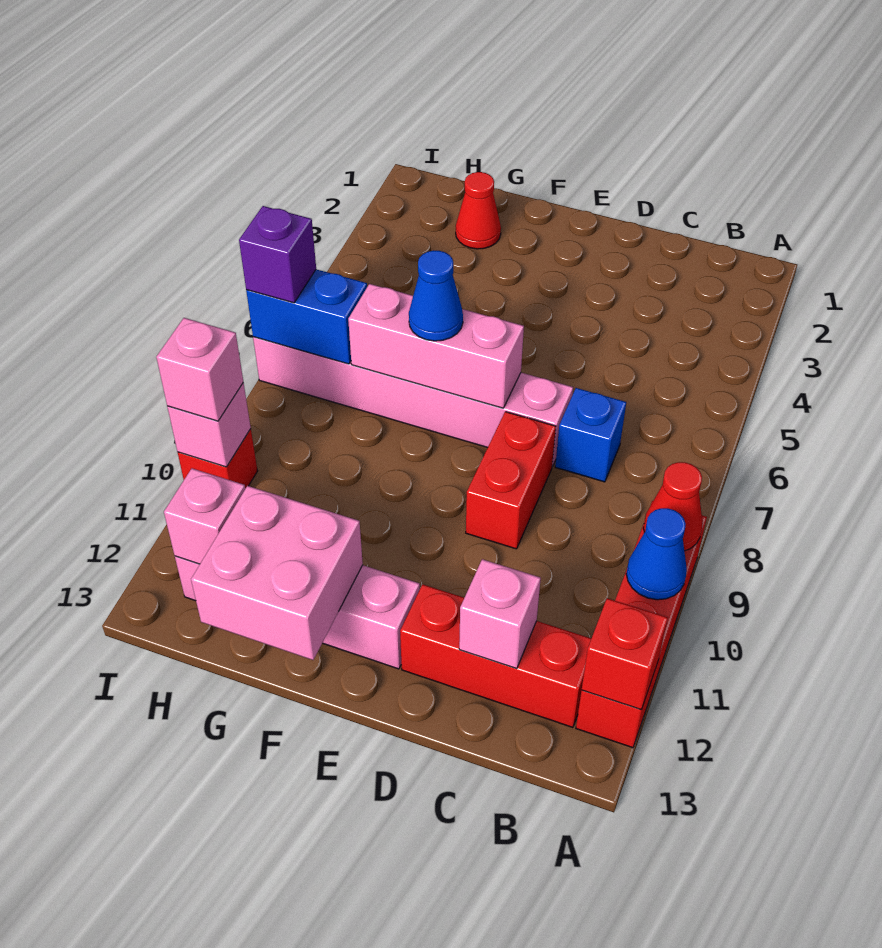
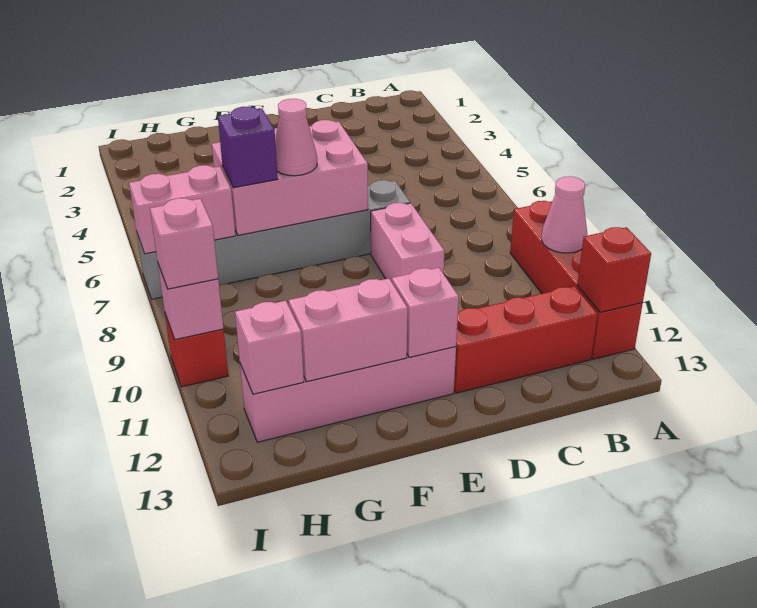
red 1x1 cone [644,462,703,551] -> none
blue 1x1 cone [626,508,687,600] -> pink 1x1 cone [542,176,587,253]
blue 1x1 brick [555,388,626,482] -> none
pink 1x1 brick [459,559,541,669] -> pink 1x1 brick moved to [392,268,459,357]
pink 1x6 brick [253,337,573,467] -> grey 1x6 brick [136,180,410,299]
red 1x2 brick [466,412,556,549] -> pink 1x2 brick [371,203,444,282]
pink 1x3 brick [348,284,524,408] -> pink 2x3 brick [212,120,368,235]
blue 1x1 cone [409,251,463,341] -> pink 1x1 cone [275,99,317,176]
pink 2x2 brick [191,486,363,660] -> pink 1x2 brick [289,278,408,382]
red 1x1 cone [456,172,501,249] -> none
blue 1x2 brick [246,269,367,364] -> pink 1x2 brick [129,165,235,254]
purple 1x1 brick [239,206,316,303] -> purple 1x1 brick moved to [218,106,278,188]

